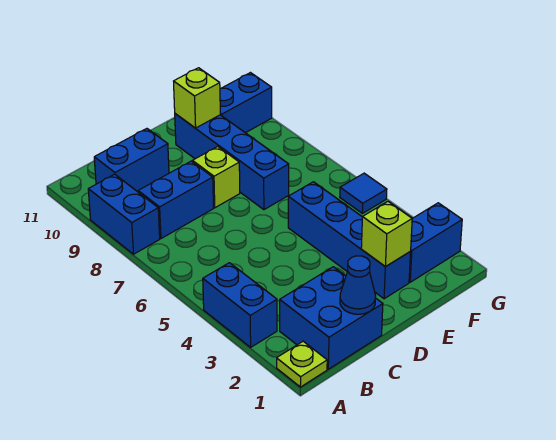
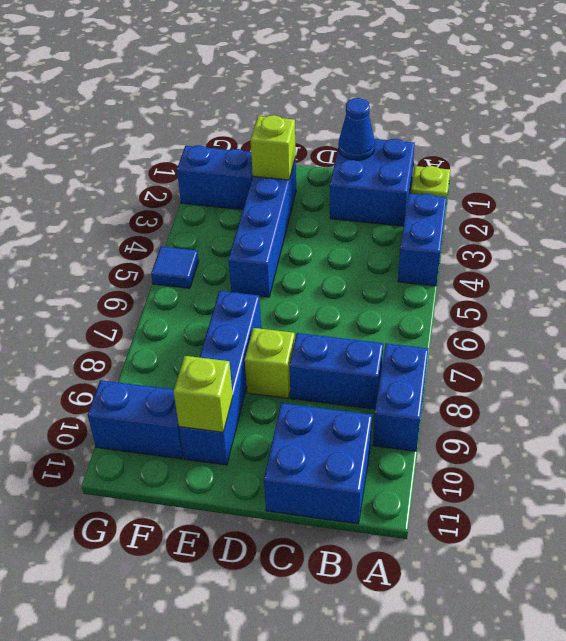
blue 1x2 brick [94,129,169,192] -> blue 2x2 brick [264,403,372,524]

